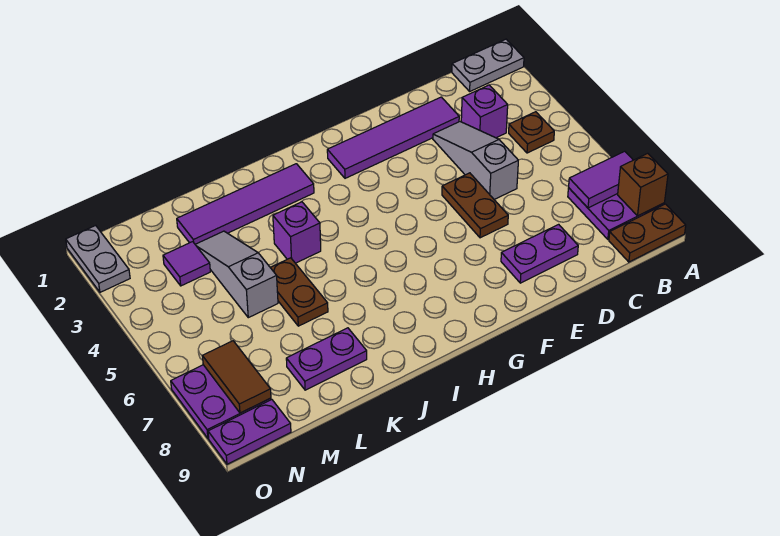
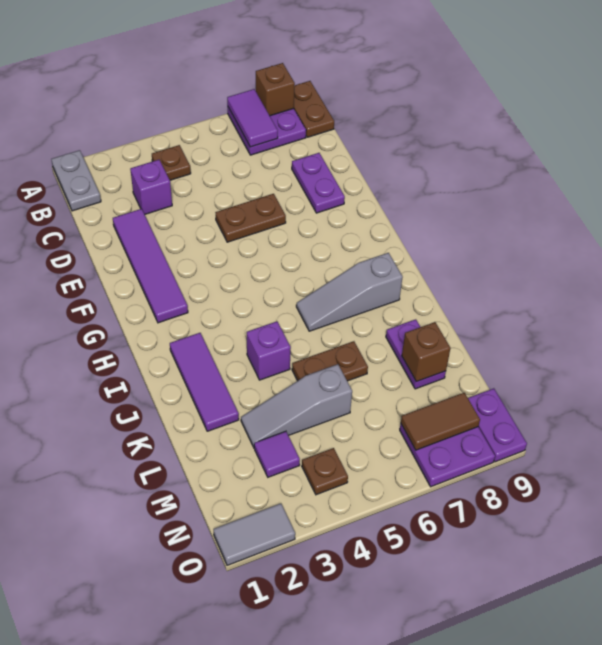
grey 1x3 slope [433,122,518,199] -> grey 1x3 slope moved to [296,253,403,331]
purple 1x4 tile [177,164,314,244] -> purple 1x3 tile [170,333,239,431]
none -> brown 1x1 brick [402,322,450,382]
none -> brown 1x1 plate [302,448,348,495]
grey 1x2 plate [66,225,130,292] -> grey 1x2 tile [214,504,295,565]

